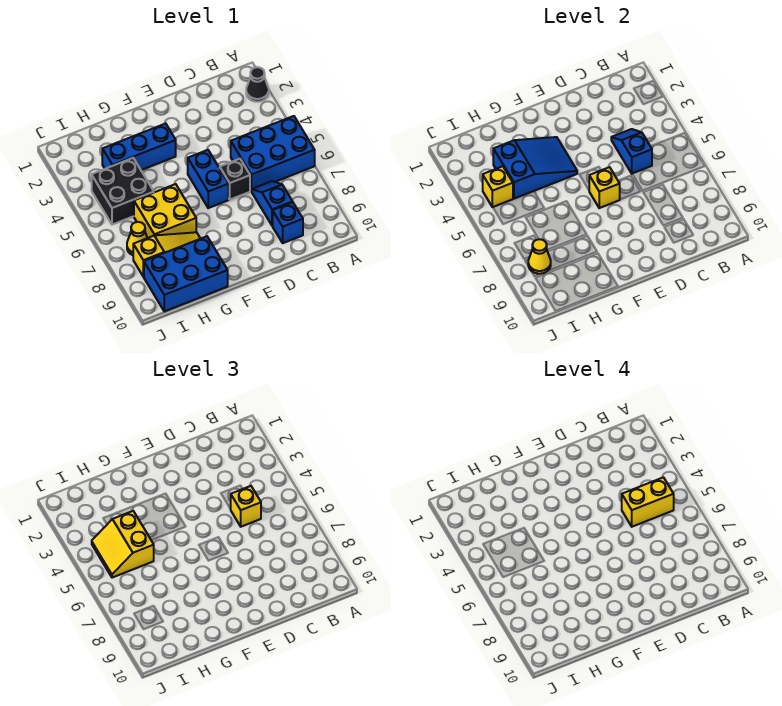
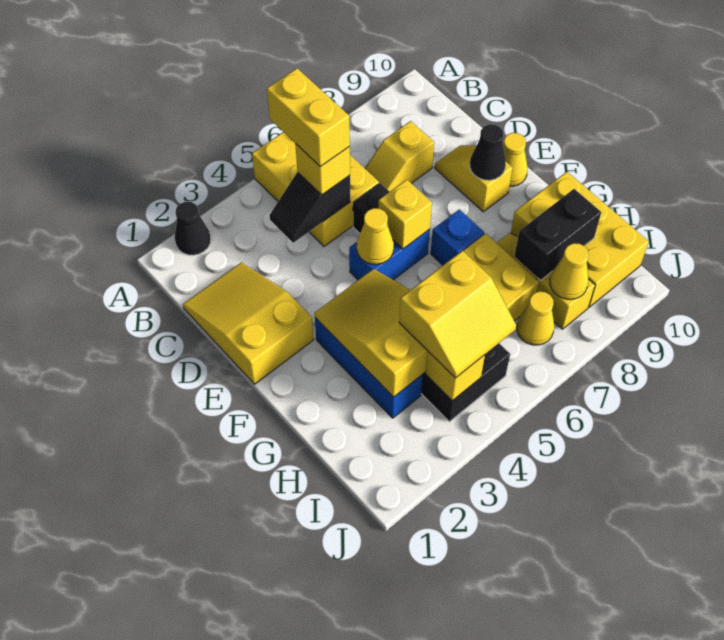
blue 2x3 brick [231,116,315,191] -> yellow 2x3 brick [252,132,379,246]
none -> yellow 2x3 slope [183,262,314,384]
blue 1x2 slope [611,129,652,174] -> black 1x2 slope [270,172,350,243]
blue 1x2 slope [252,181,292,226] -> yellow 1x2 slope [365,121,434,192]
blue 1x1 brick [273,202,303,243] -> blue 1x1 brick moved to [431,209,484,265]
none -> yellow 1x2 slope [435,145,512,212]
none -> yellow 1x1 cone [357,208,394,264]
none -> black 1x1 cone [470,124,506,180]
none -> yellow 1x1 cone [503,133,527,186]
blue 2x3 slope [493,137,577,199] -> yellow 2x3 slope [315,269,428,397]
blue 2x3 brick [144,236,228,311] -> yellow 2x3 brick [511,172,649,307]
none -> black 1x2 brick [514,189,601,280]

